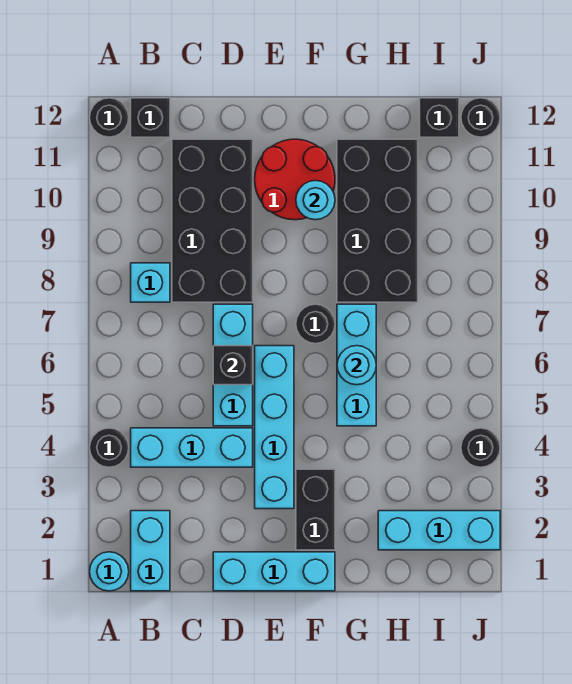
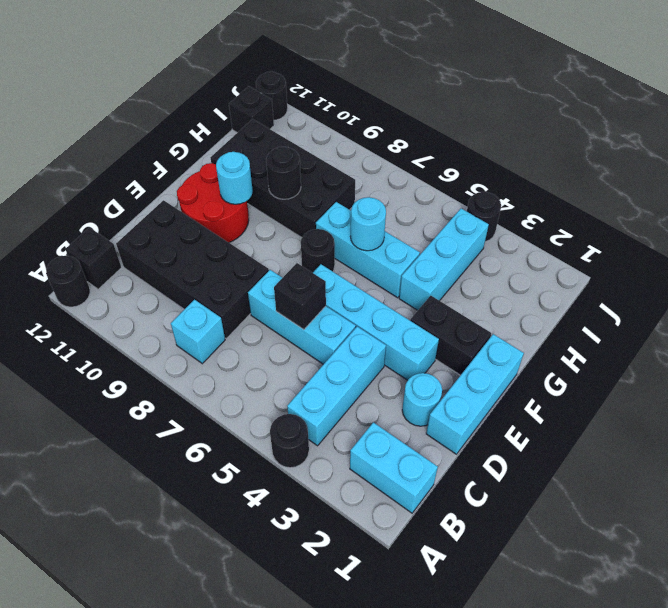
cyan 1x1 round brick [90,552,129,591] -> cyan 1x1 round brick moved to [402,373,442,426]
none -> black 1x1 round brick [266,147,301,199]
cyan 1x3 brick [378,511,500,550] -> cyan 1x3 brick moved to [399,209,489,310]

